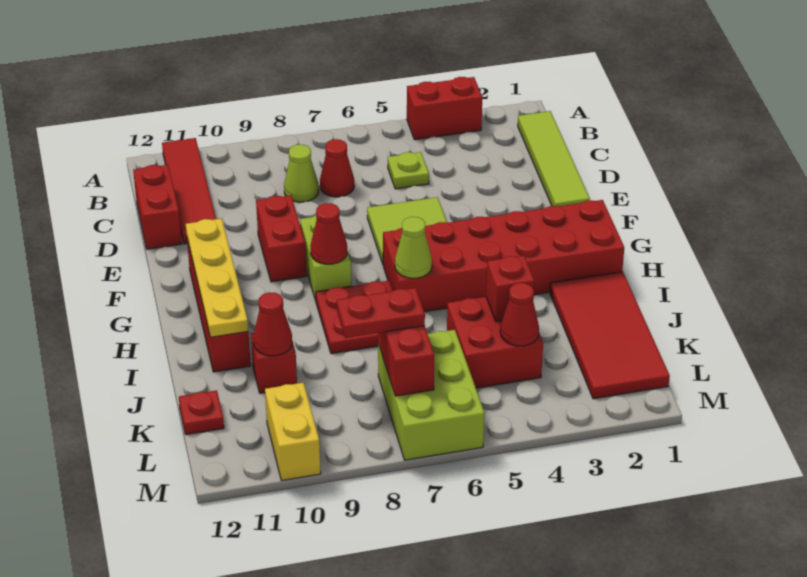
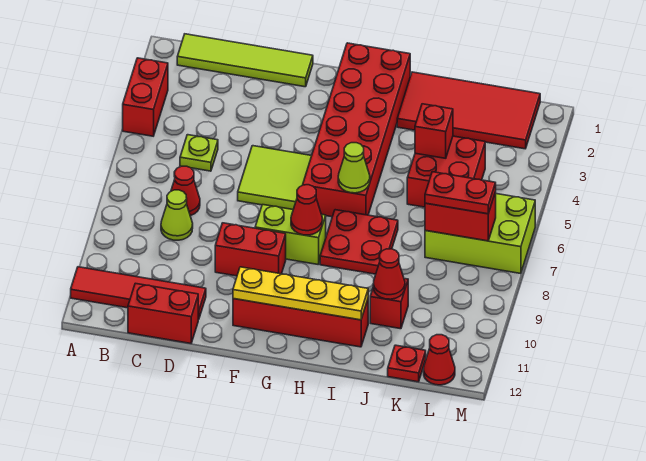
red 1x1 cone [500,283,539,346] -> red 1x1 cone moved to [424,335,455,385]
red 1x2 plate [337,288,425,338] -> red 1x2 plate turned to [425,172,496,214]
yellow 1x2 brick [265,383,321,480] -> none

